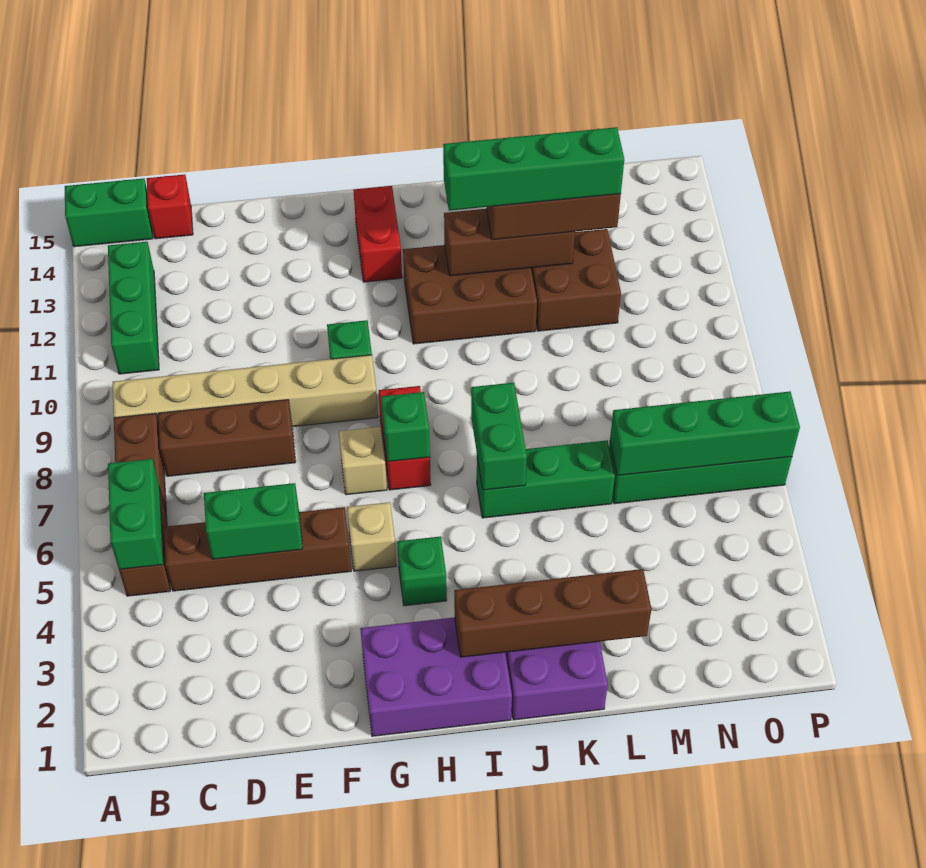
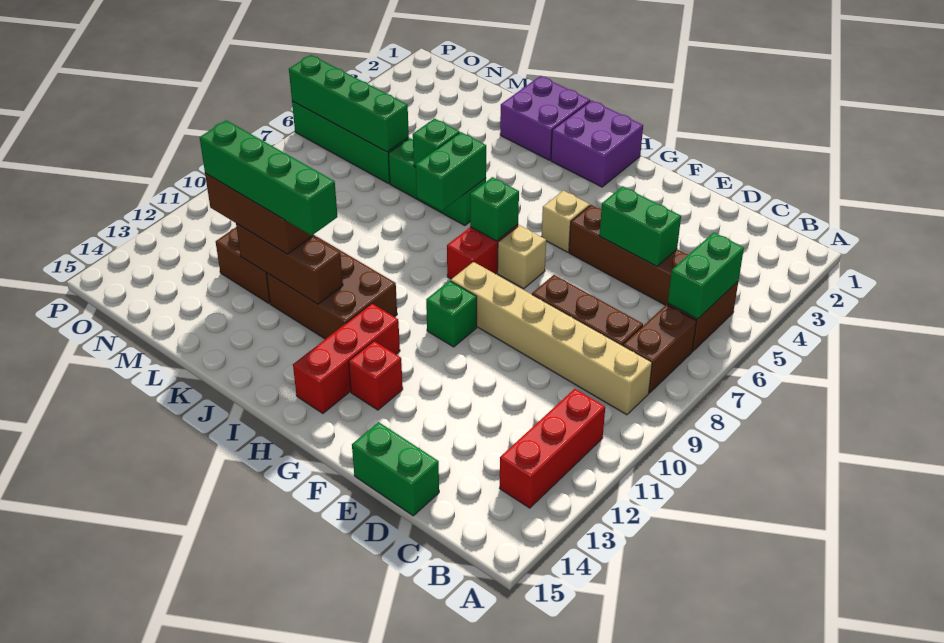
green 1x2 brick [65,178,153,247] -> green 1x2 brick moved to [352,422,439,516]
green 1x3 brick [108,242,159,374] -> red 1x3 brick [499,389,605,508]
red 1x1 brick [147,175,193,239] -> red 1x1 brick moved to [349,341,403,410]
purple 2x3 brick [360,617,512,736] -> purple 2x2 brick [551,100,643,187]
green 1x1 brick [397,536,447,606] -> green 1x1 brick moved to [413,119,460,167]
red 1x2 brick [353,186,402,282] -> red 1x3 brick [293,304,400,413]
brown 1x4 brick [454,569,651,657] -> none

